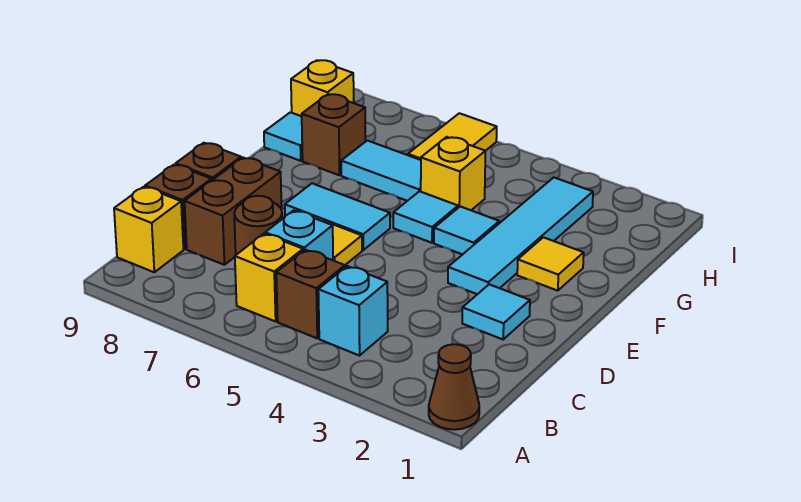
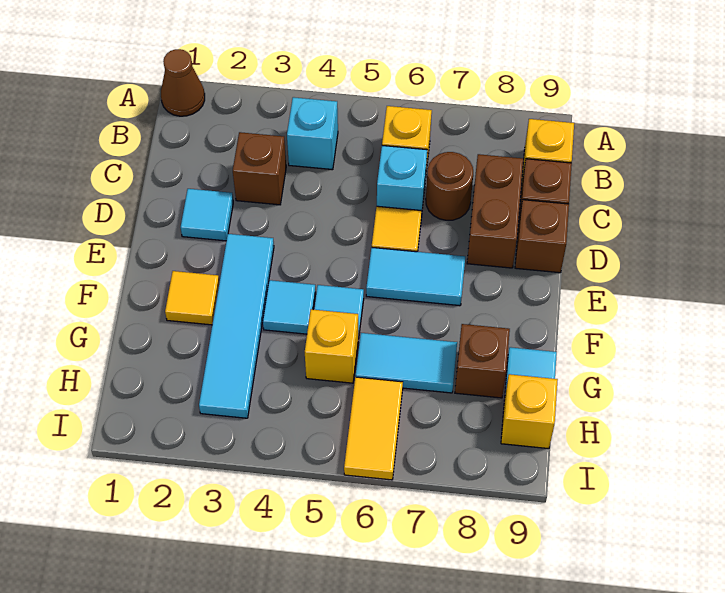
brown 1x1 brick [276,250,345,338] -> brown 1x1 brick moved to [233,132,286,205]

